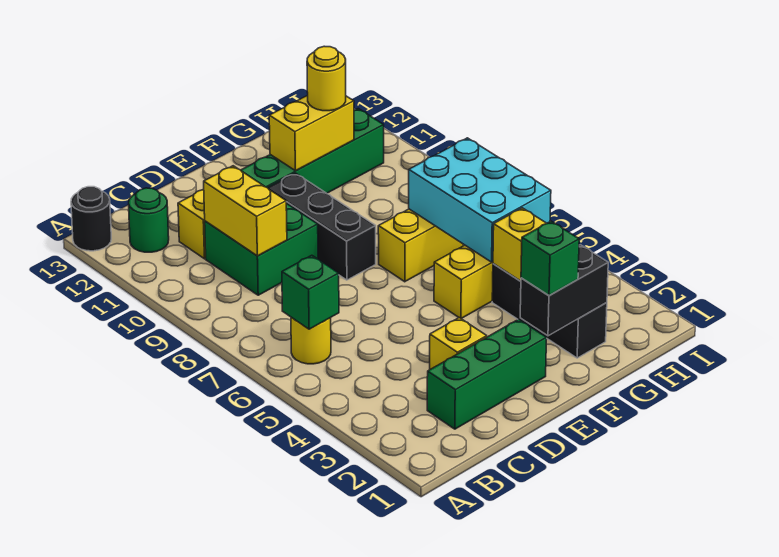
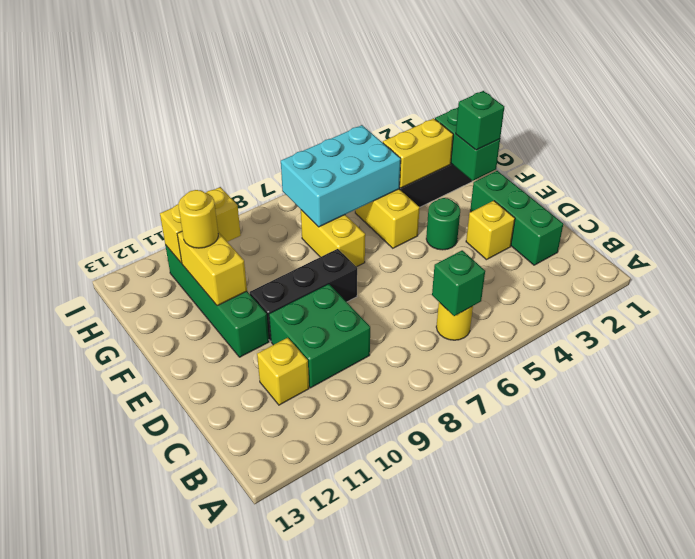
black 1x1 round brick [71,187,111,251] -> none
green 1x1 round brick [129,188,169,252] -> green 1x1 round brick moved to [426,198,460,250]
yellow 1x2 brick [204,166,287,256] -> yellow 1x2 brick moved to [160,187,241,263]
black 1x2 brick [520,245,608,336] -> green 1x2 brick [435,108,500,181]

